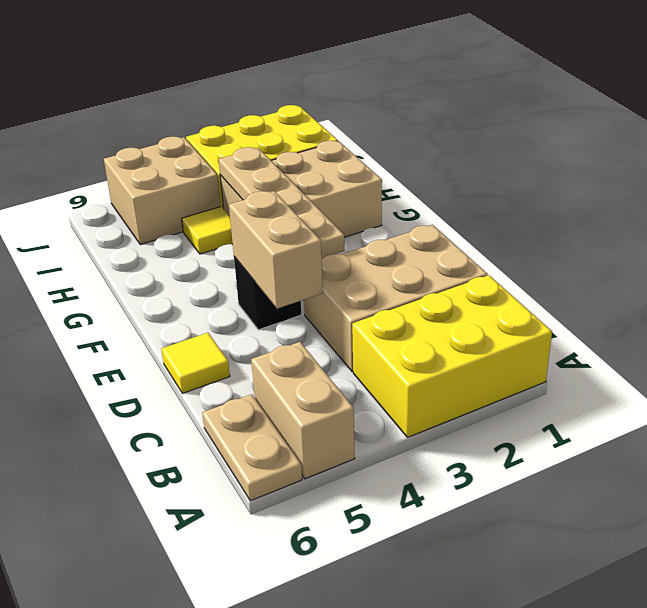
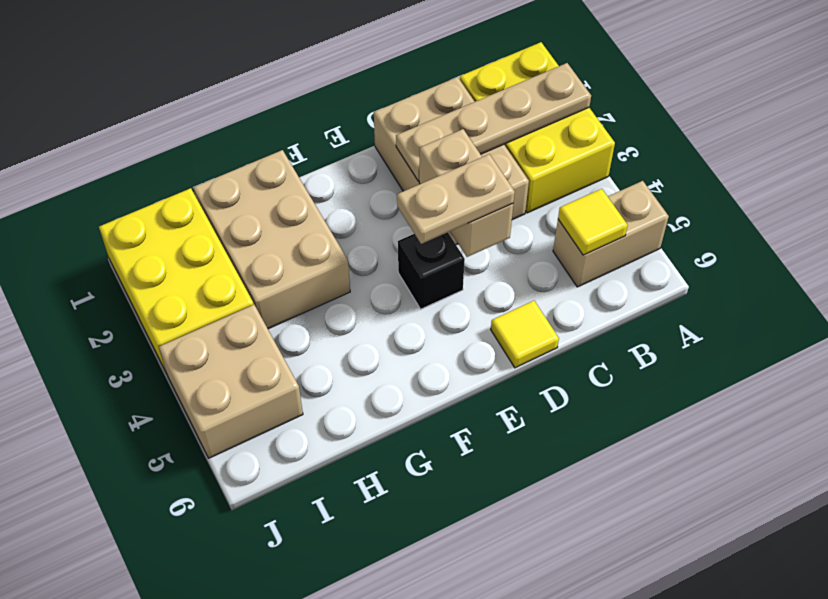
tan 1x2 plate [202,394,302,501] -> tan 1x2 plate moved to [397,154,515,244]
tan 1x2 brick [229,191,323,309] -> tan 1x2 brick turned to [419,129,513,257]
tan 1x4 plate [219,147,345,259] -> tan 1x4 plate moved to [396,63,591,181]
yellow 1x1 tile [182,207,233,254] -> yellow 1x1 tile moved to [558,189,628,255]

